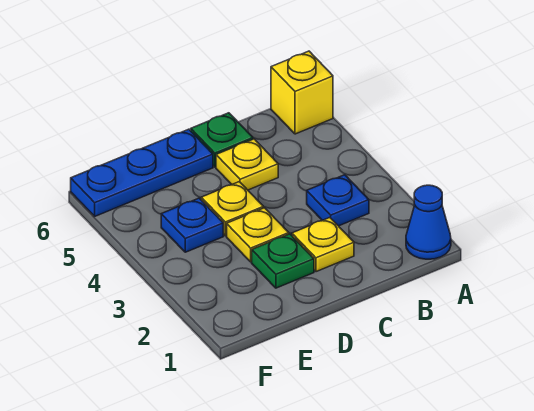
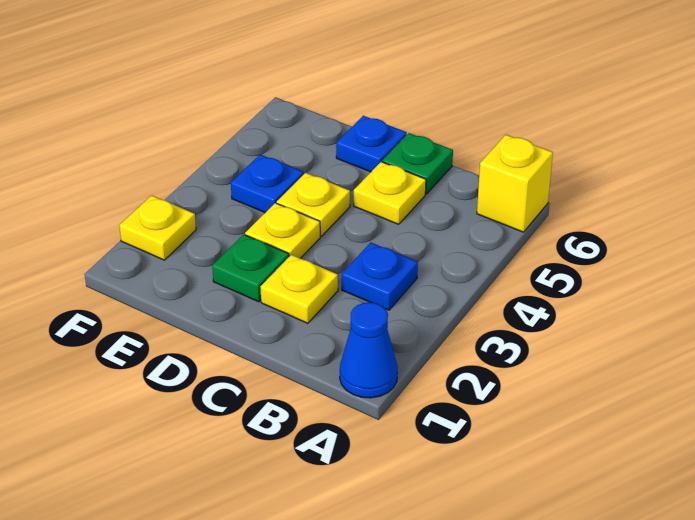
blue 1x3 plate [71,129,213,216] -> blue 1x1 plate [336,116,407,172]
none -> yellow 1x1 plate [119,195,196,260]

